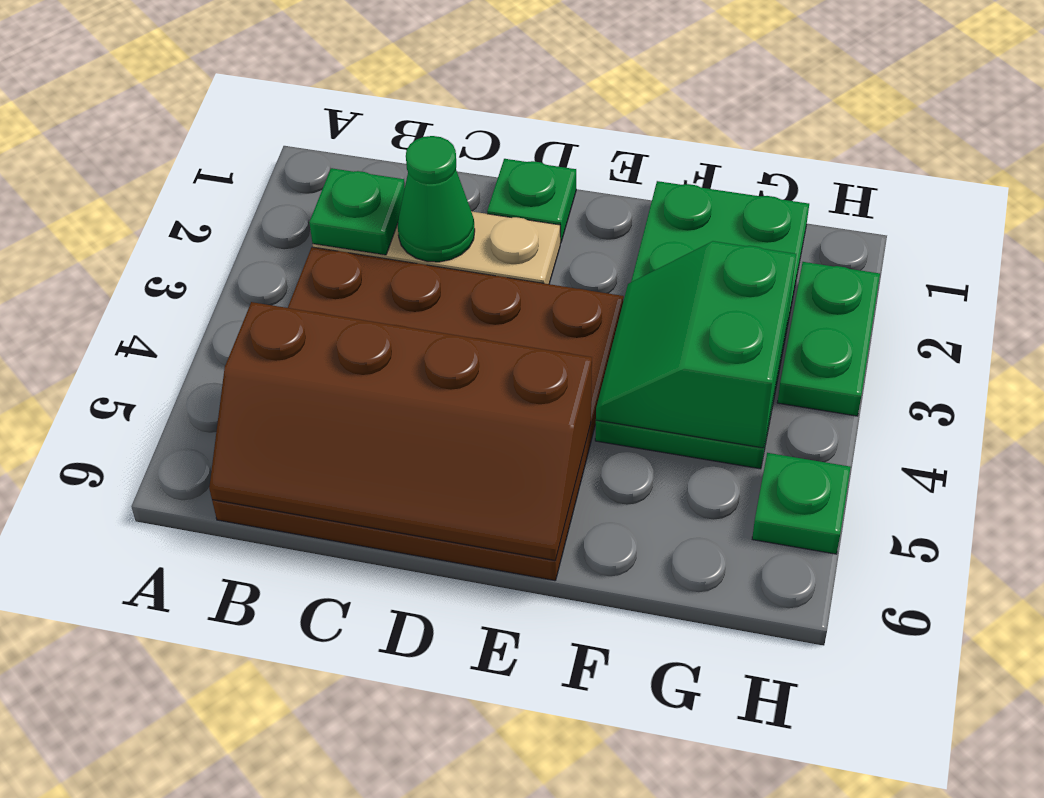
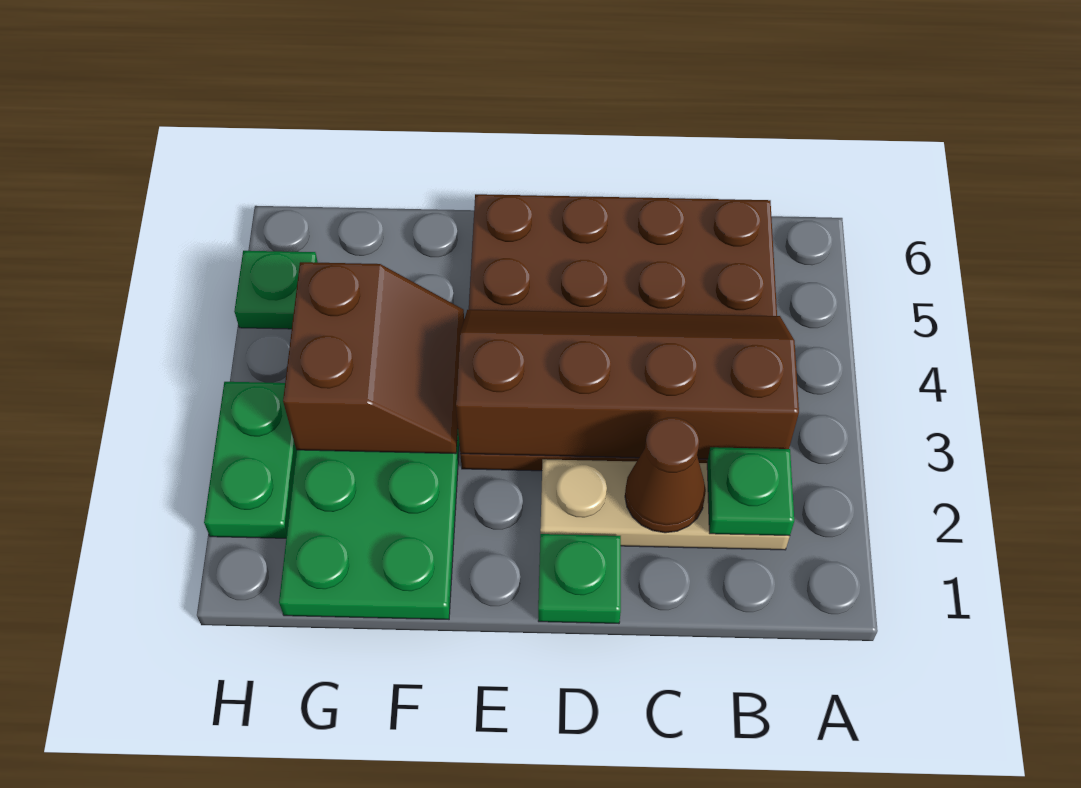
brown 2x4 slope [209,302,592,561] -> brown 2x4 slope moved to [456,310,799,459]
green 1x1 cone [398,136,475,262] -> brown 1x1 cone [625,418,706,533]
green 2x2 slope [596,241,796,448] -> brown 2x2 slope [283,262,464,454]

